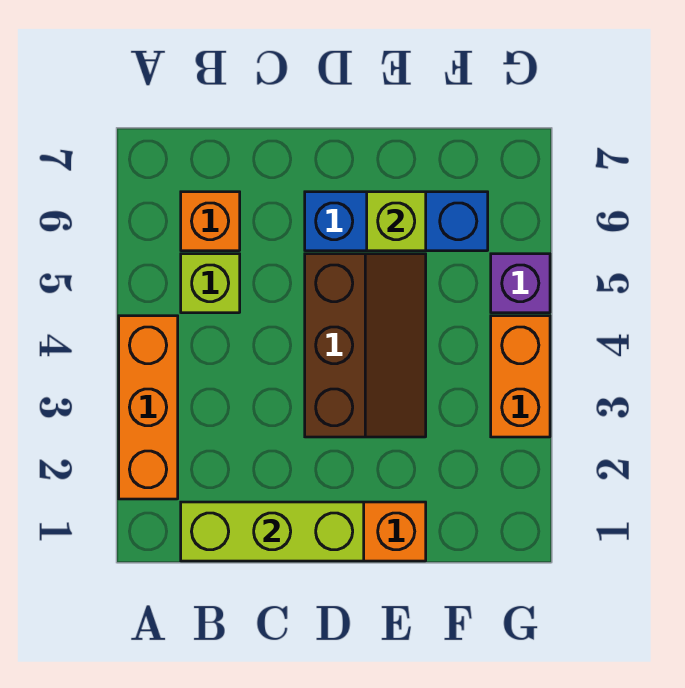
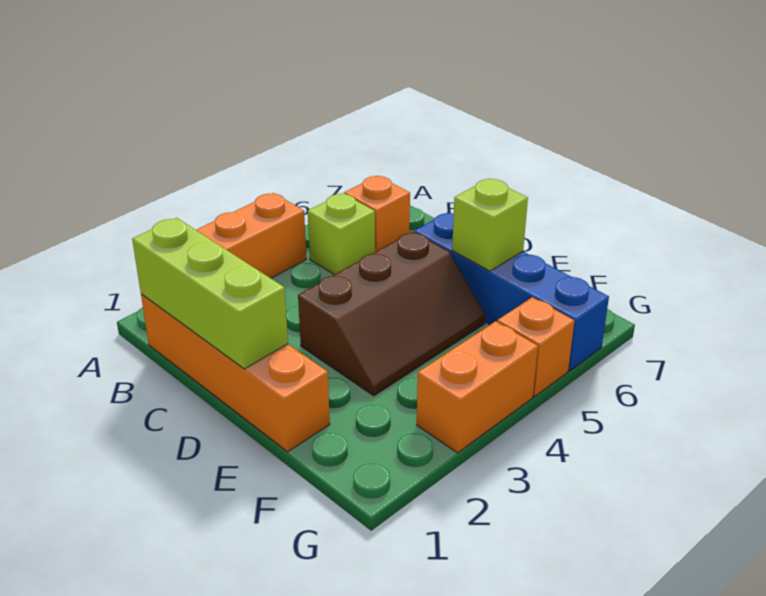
blue 1x3 brick [305,192,488,251] -> blue 1x4 brick [414,212,609,371]
purple 1x1 brick [491,254,550,313] -> orange 1x1 brick [497,297,574,397]

